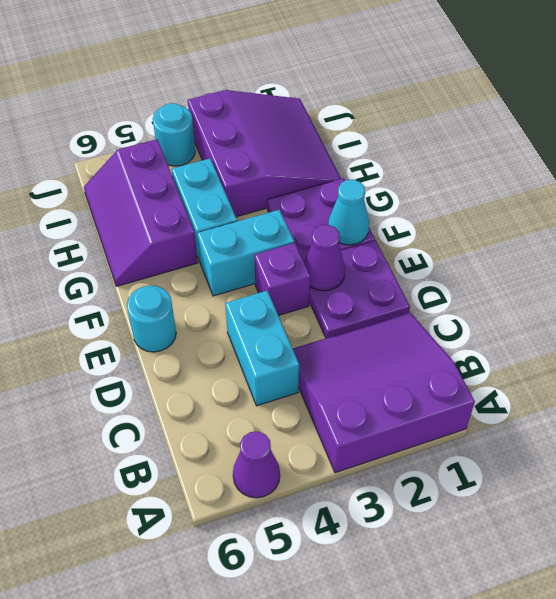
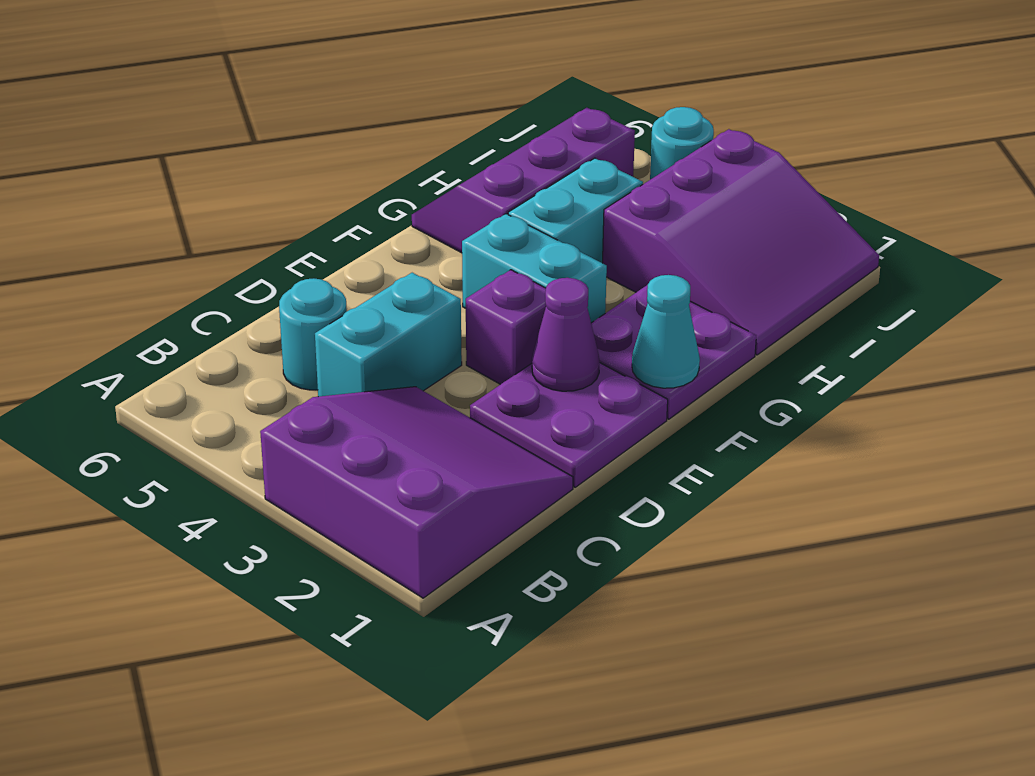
purple 1x1 cone [233,432,280,498] -> none
cyan 1x1 round brick [127,285,176,352] -> cyan 1x1 round brick moved to [279,278,347,390]

